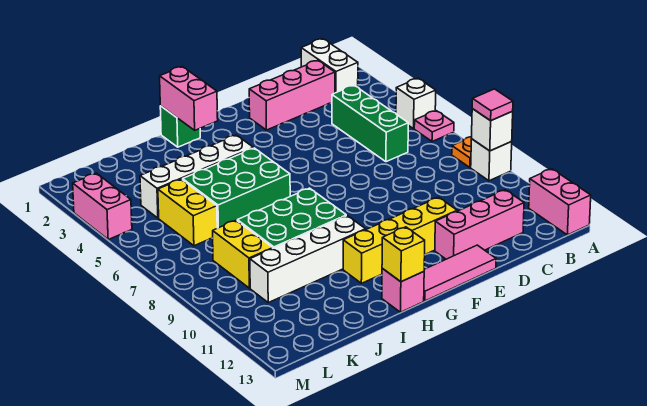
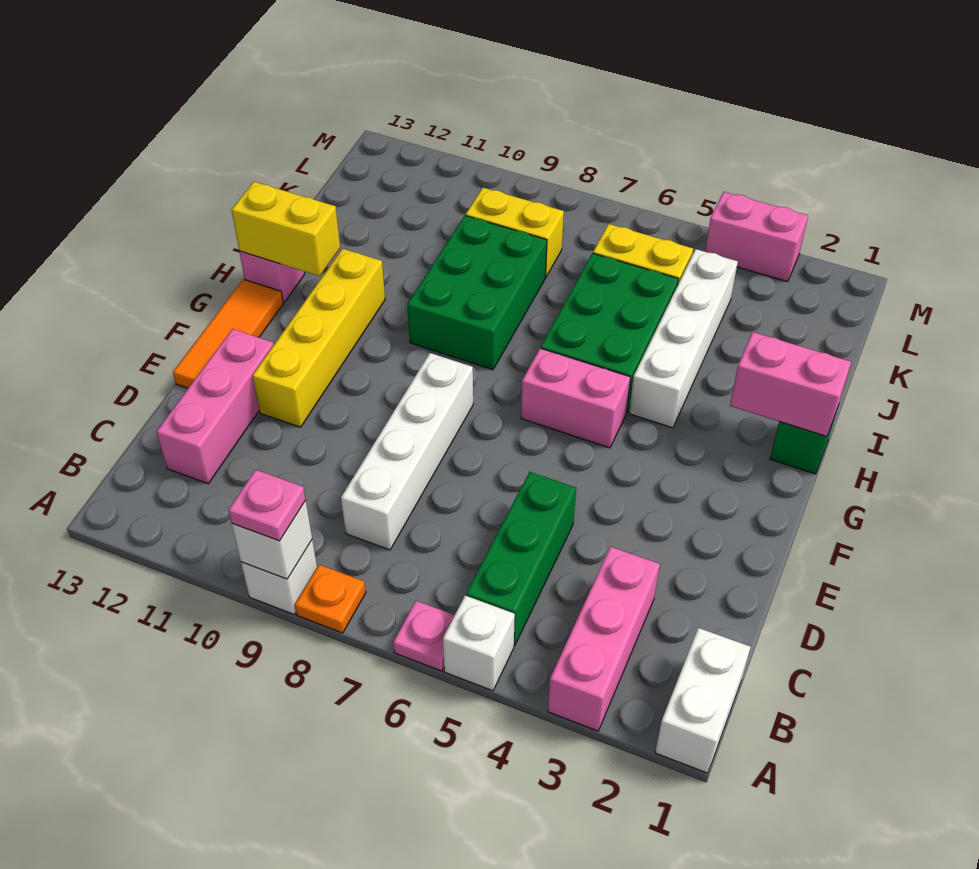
pink 1x1 tile [472,89,513,121] -> pink 1x1 plate [228,470,306,541]
pink 1x2 brick [529,169,591,235] -> pink 1x2 brick moved to [521,348,630,448]
white 1x2 brick [301,39,358,93] -> white 1x2 brick turned to [655,628,750,773]
pink 1x3 brick [249,60,335,130] -> pink 1x3 brick moved to [548,547,660,731]
green 1x3 brick [332,85,408,162] -> green 1x3 brick turned to [466,472,576,646]
pink 1x3 tile [424,245,496,301] -> orange 1x3 tile [173,279,283,388]
white 1x4 brick [250,216,366,303] -> white 1x4 brick moved to [341,353,473,550]
yellow 1x1 brick [382,227,425,282] -> yellow 1x2 brick [232,182,340,276]

